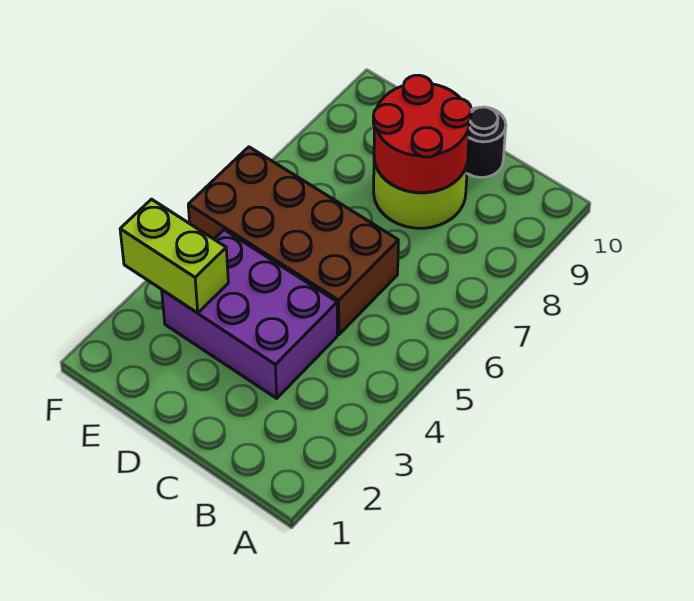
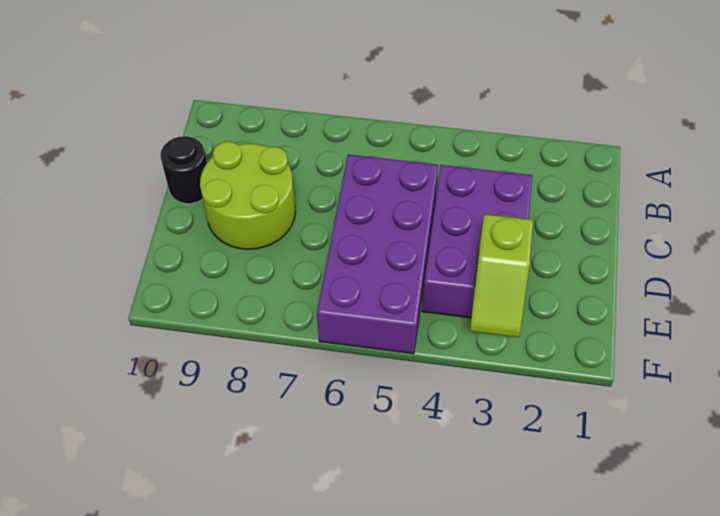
brown 2x4 brick [188,147,398,335] -> purple 2x4 brick [317,155,438,354]
red 2x2 round brick [373,75,471,193] -> none
lime 1x2 brick [120,199,228,313] -> lime 1x2 slope [470,214,533,337]

